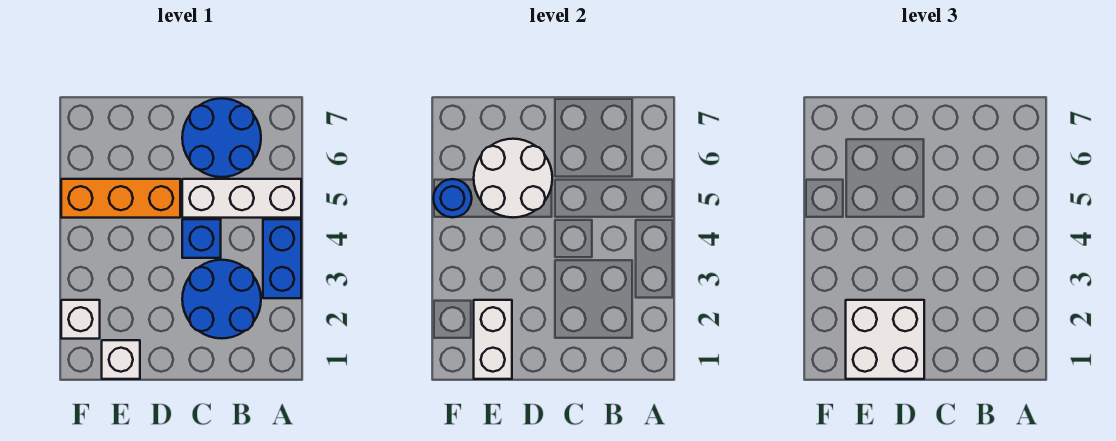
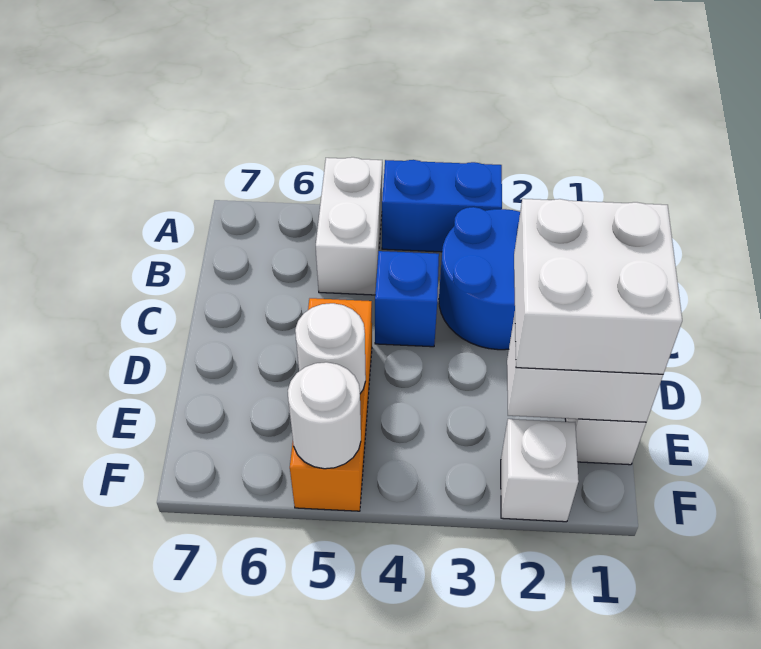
white 1x3 brick [182,179,301,218] -> white 1x2 brick [316,157,382,295]
blue 2x2 round brick [182,98,261,177] -> none
white 2x2 round brick [474,139,552,217] -> white 1x1 round brick [295,303,366,393]
blue 1x1 round brick [433,179,472,217] -> white 1x1 round brick [288,362,361,469]

